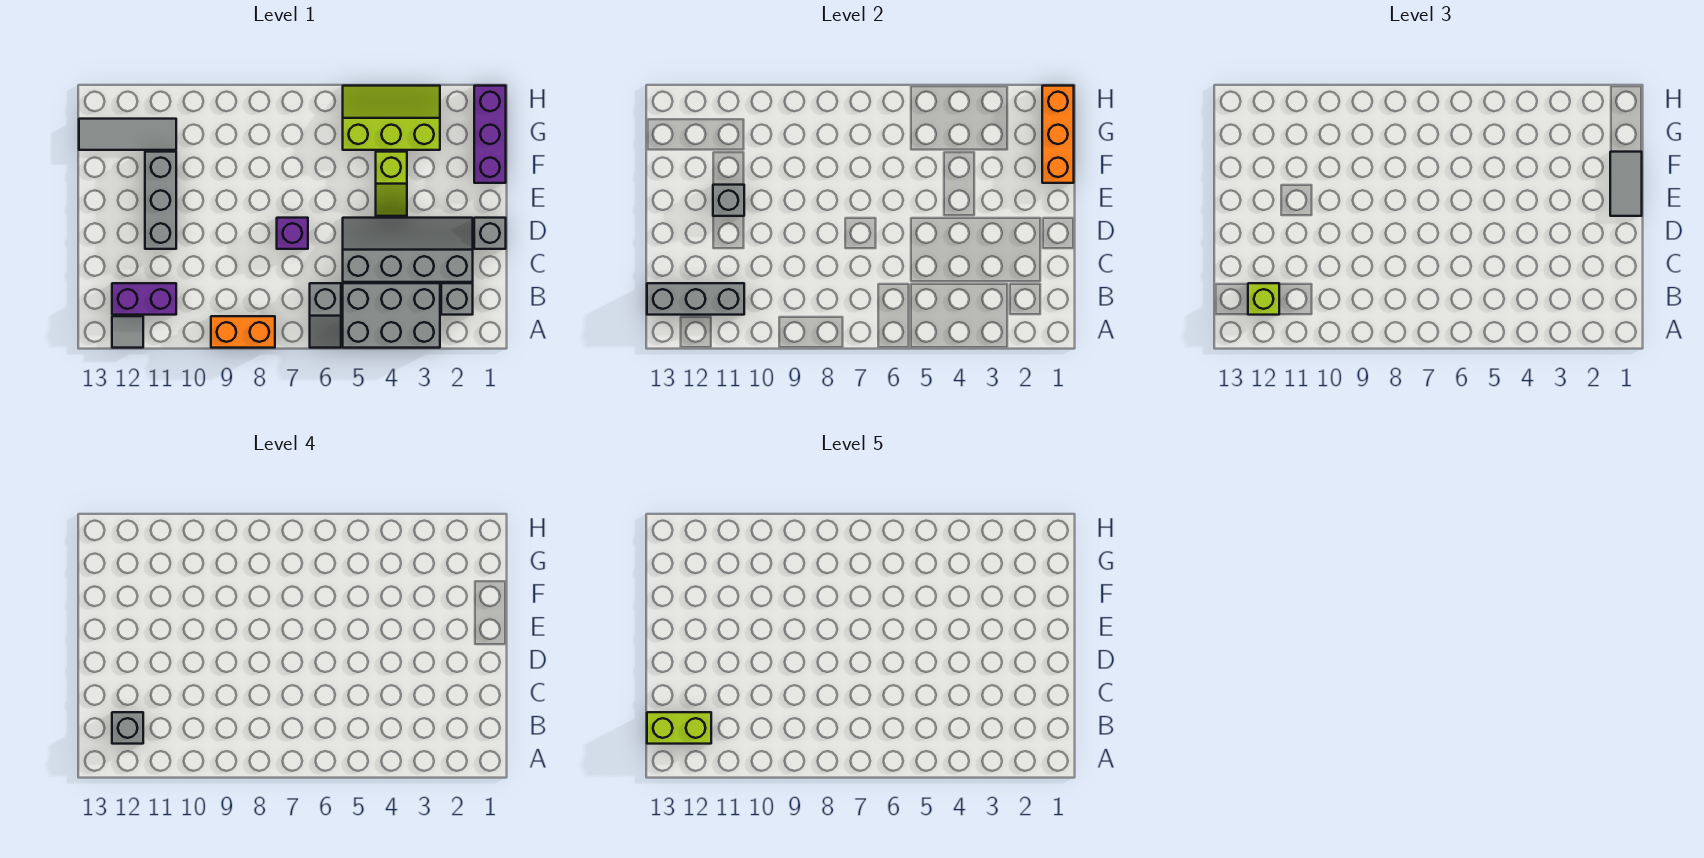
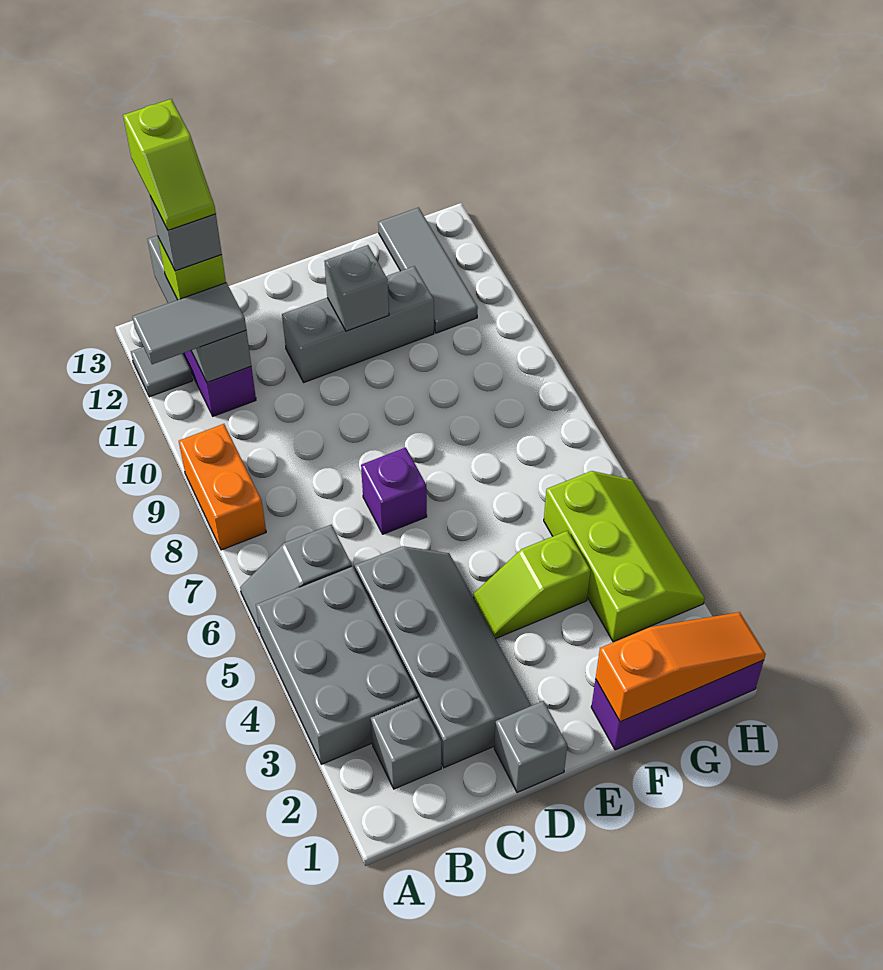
lime 1x2 brick [647,712,711,744] -> lime 1x2 slope [123,99,216,230]
grey 1x2 tile [1610,152,1642,216] -> grey 1x2 tile moved to [132,283,246,364]
orange 1x3 brick [1042,86,1074,183] -> orange 1x3 slope [596,612,766,722]

